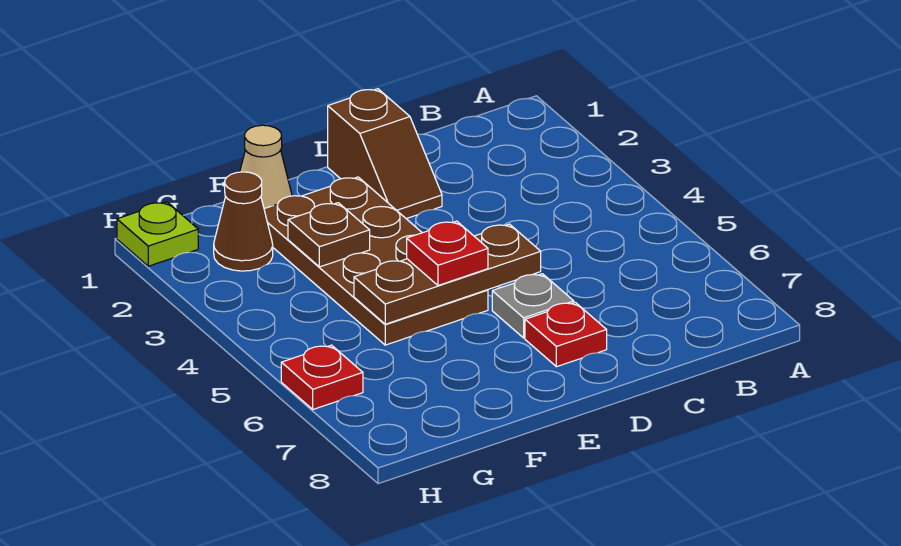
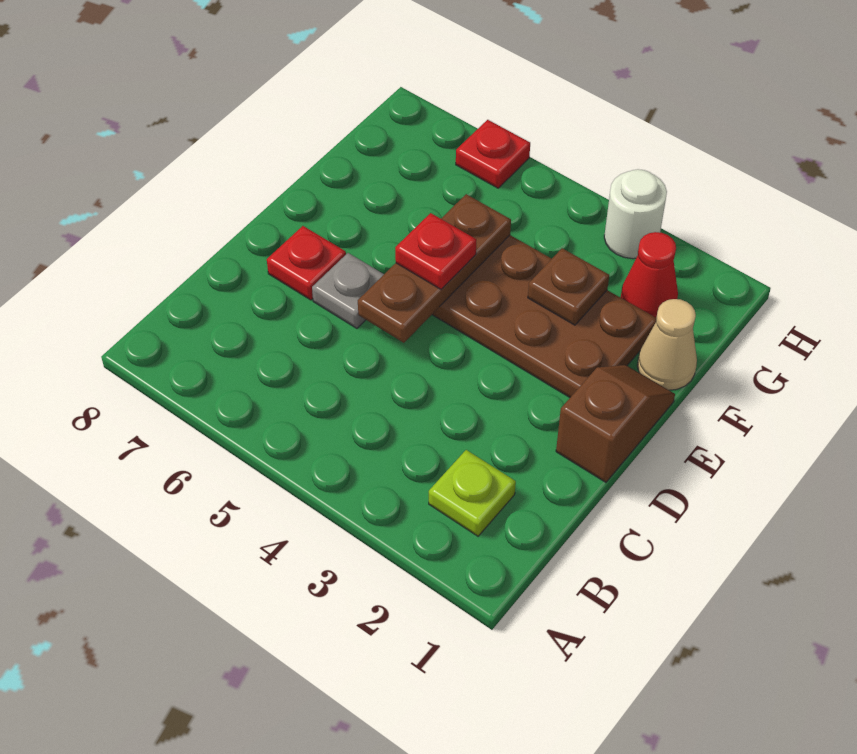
brown 1x2 slope [328,89,442,219] -> brown 1x2 slope turned to [556,365,675,482]
brown 1x1 cone [214,172,273,271] -> red 1x1 cone [621,232,678,318]
lime 1x1 plate [117,202,198,266] -> lime 1x1 plate moved to [429,450,516,536]
none -> white 1x1 round brick [604,169,667,259]

